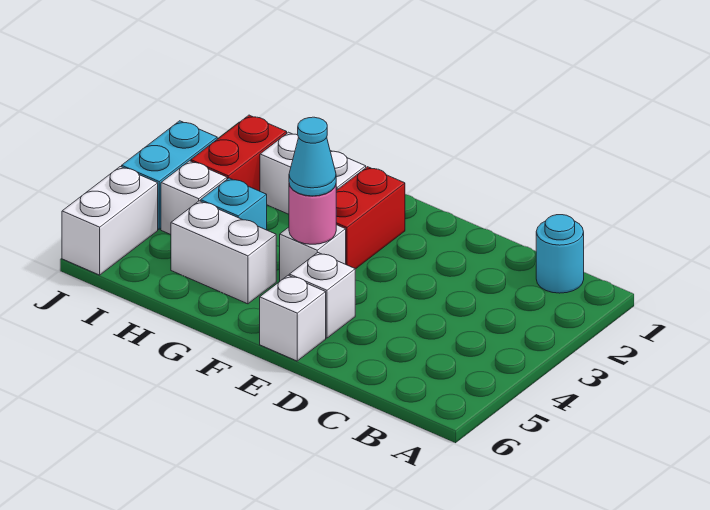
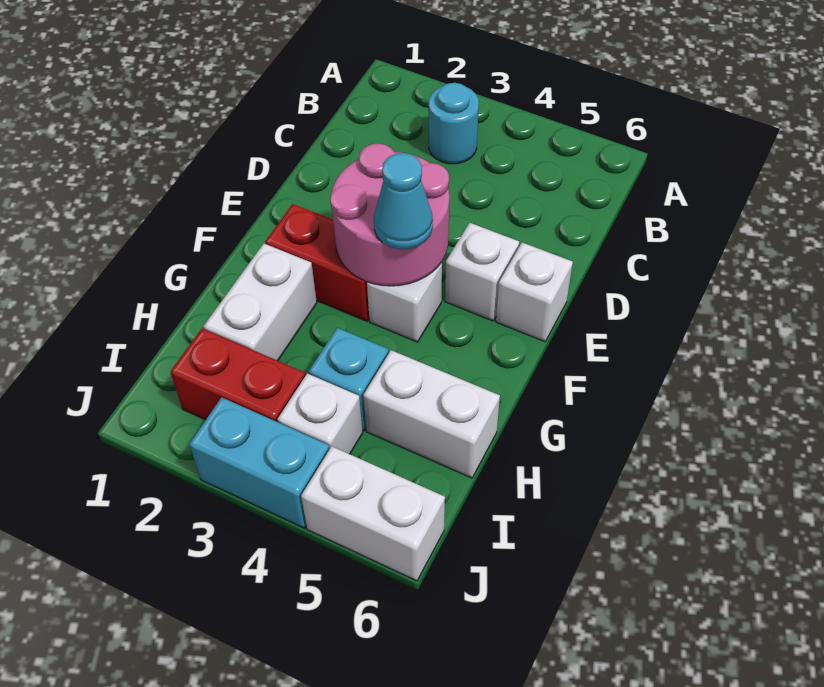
cyan 1x1 round brick [536,215,584,293] -> cyan 1x1 round brick moved to [429,83,479,164]
pink 1x1 round brick [289,184,336,244] -> pink 2x2 round brick [330,144,449,286]
white 1x2 brick [171,201,276,304] -> white 1x2 brick turned to [363,350,500,478]

